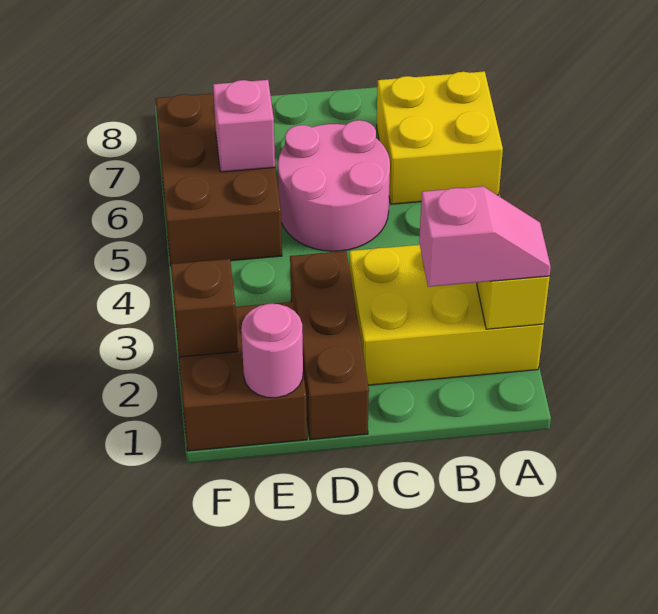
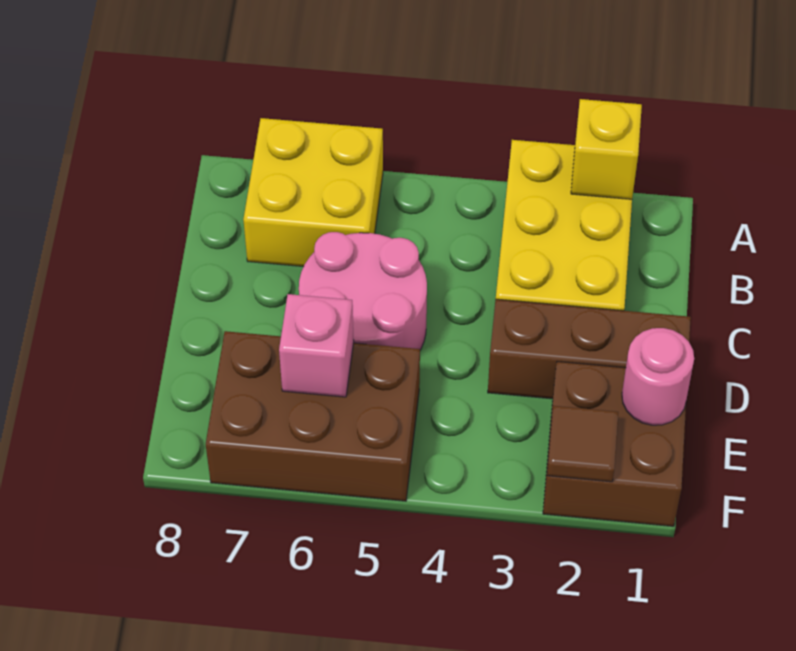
pink 1x2 slope [419,186,551,287] -> none
brown 1x1 brick [171,259,238,357] -> brown 1x1 tile [547,406,618,482]

